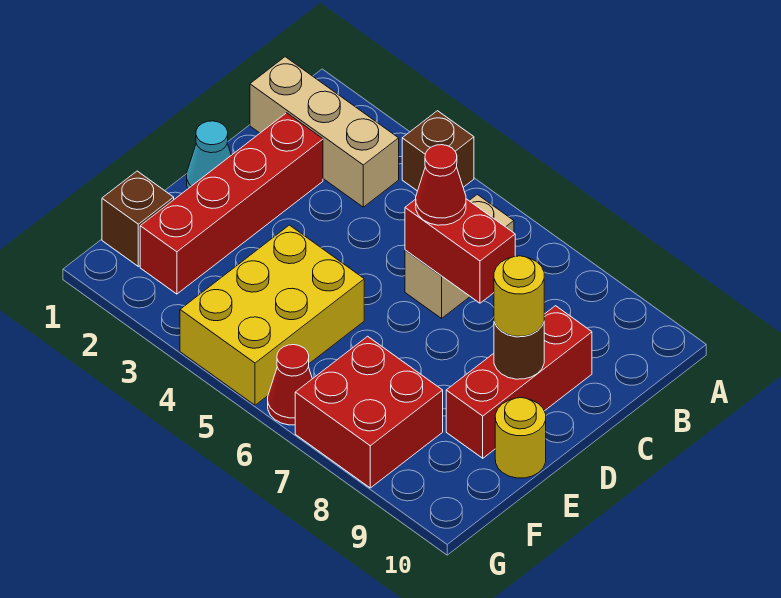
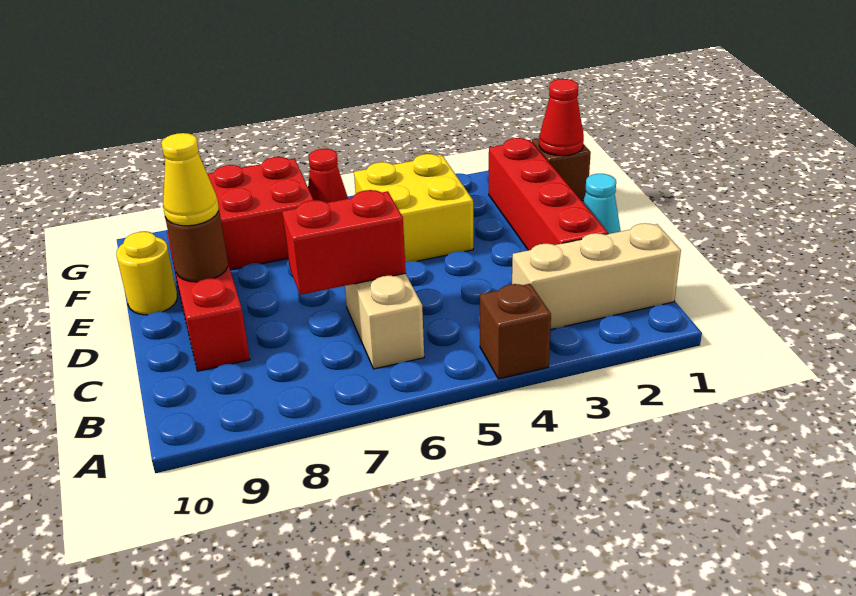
red 1x1 cone [416,145,466,225] -> red 1x1 cone moved to [539,79,584,156]
yellow 1x1 round brick [494,256,544,336] -> yellow 1x1 cone [161,133,219,226]
yellow 2x3 brick [180,225,364,405] -> yellow 2x2 brick [354,154,473,262]

